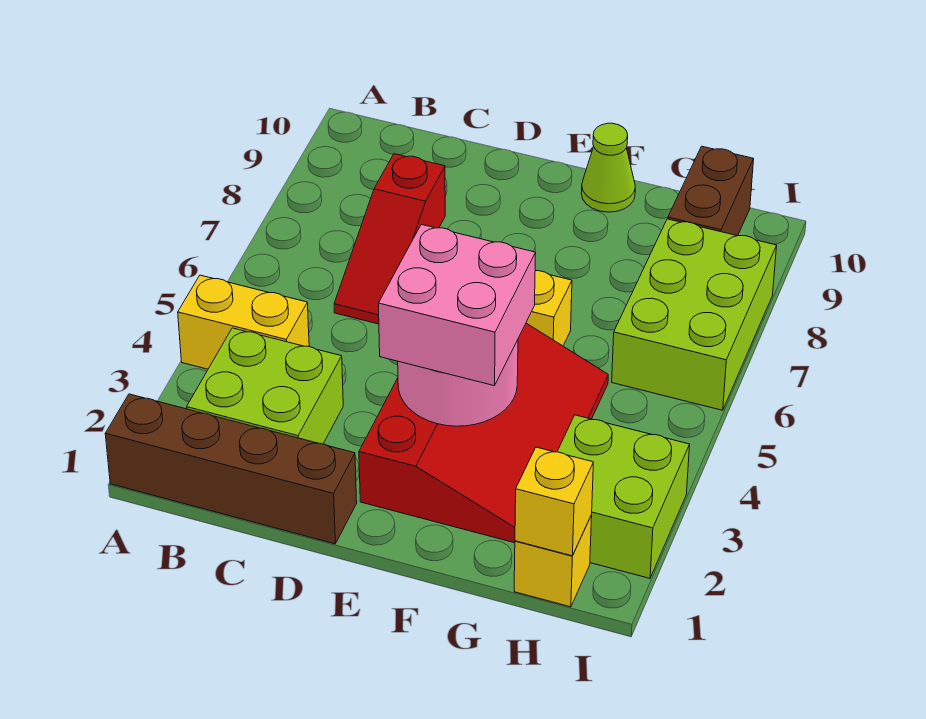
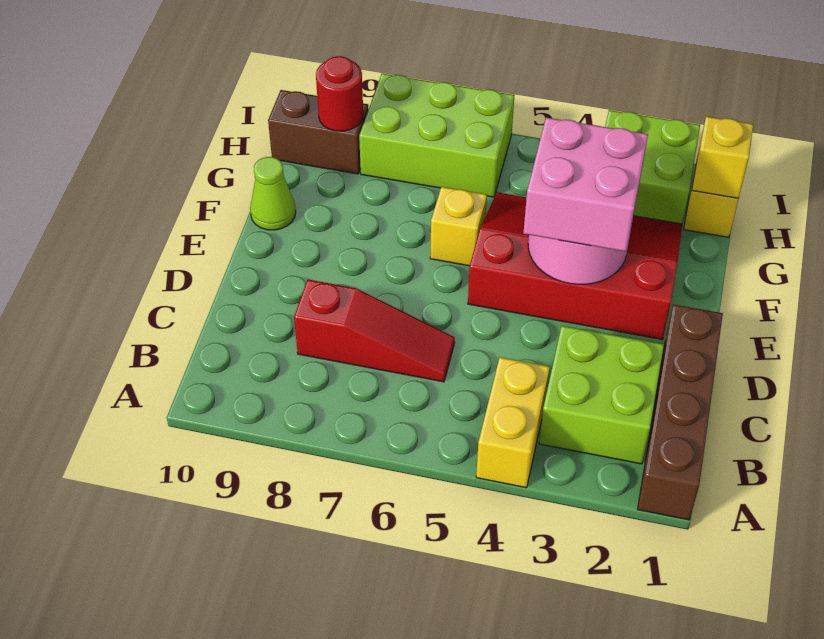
none -> red 1x1 round brick [316,56,363,131]

